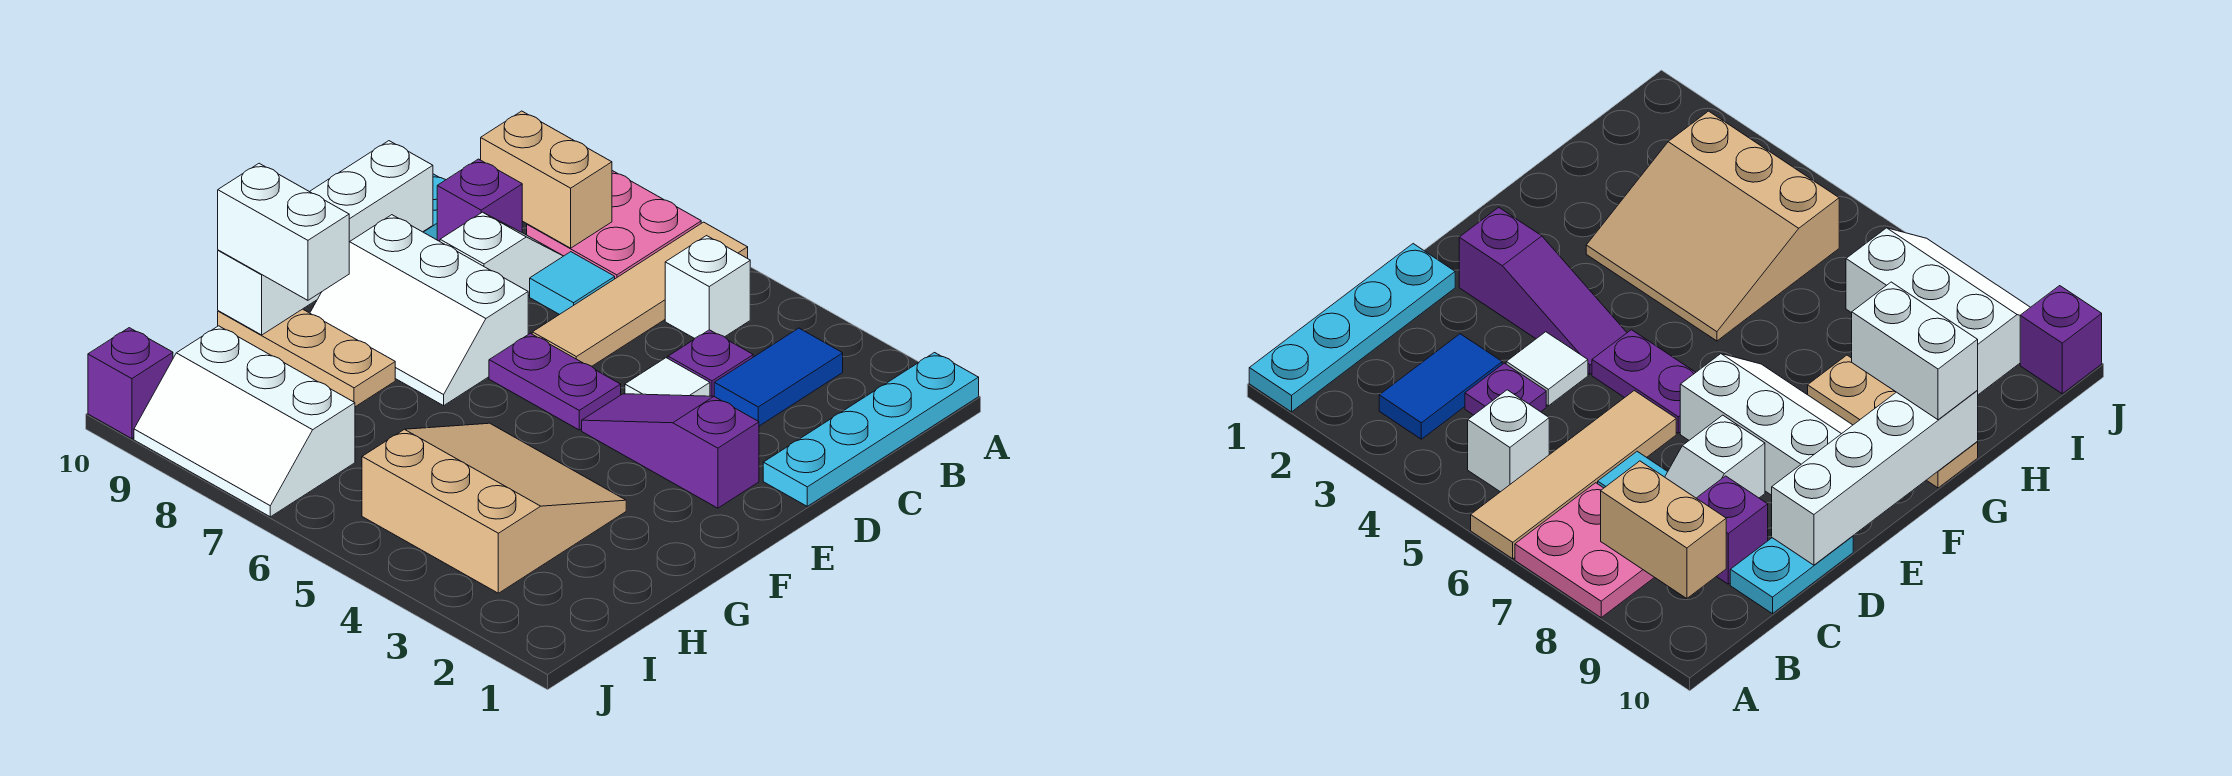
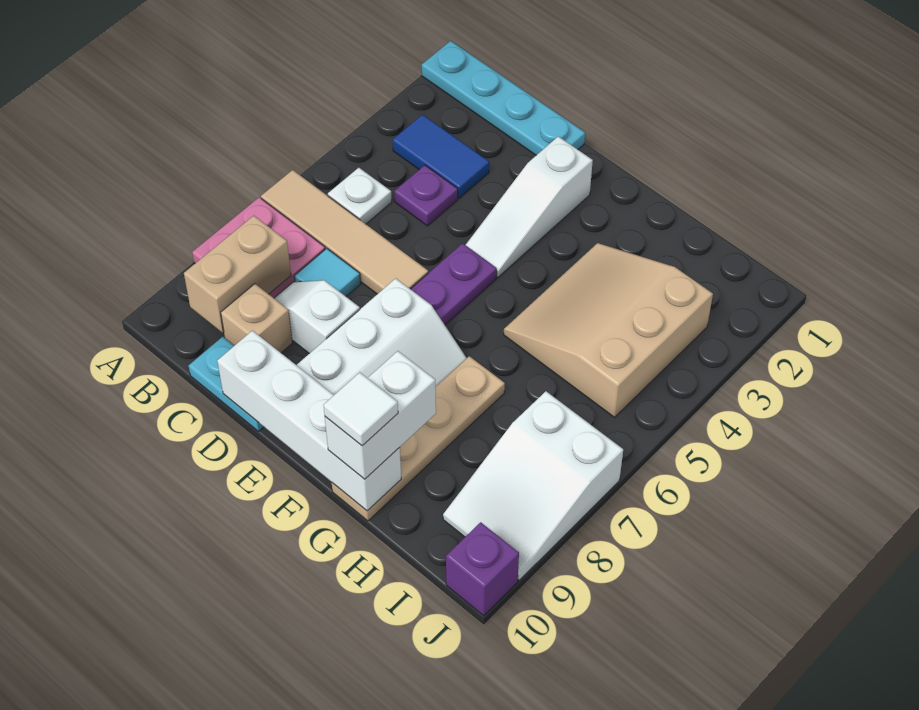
white 1x1 brick [665,236,750,338] -> white 1x1 plate [328,168,392,224]
purple 1x1 brick [437,159,522,241] -> tan 1x1 brick [221,284,292,353]
white 1x1 tile [625,358,710,396] -> white 1x1 tile moved to [324,372,398,446]
purple 1x3 slope [582,394,759,508] -> white 1x3 slope [466,136,593,277]
tan 1x3 plate [218,309,395,407] -> tan 1x4 plate [332,356,505,521]
white 2x3 slope [134,326,355,517] -> white 2x3 slope turned to [443,391,623,580]

